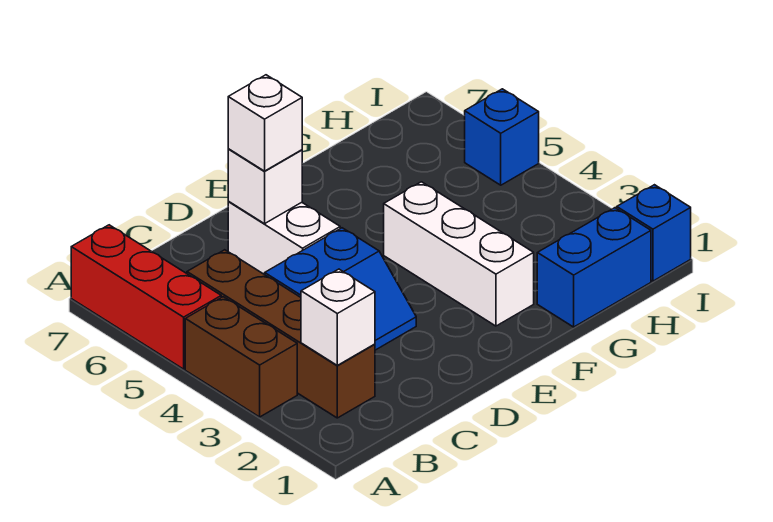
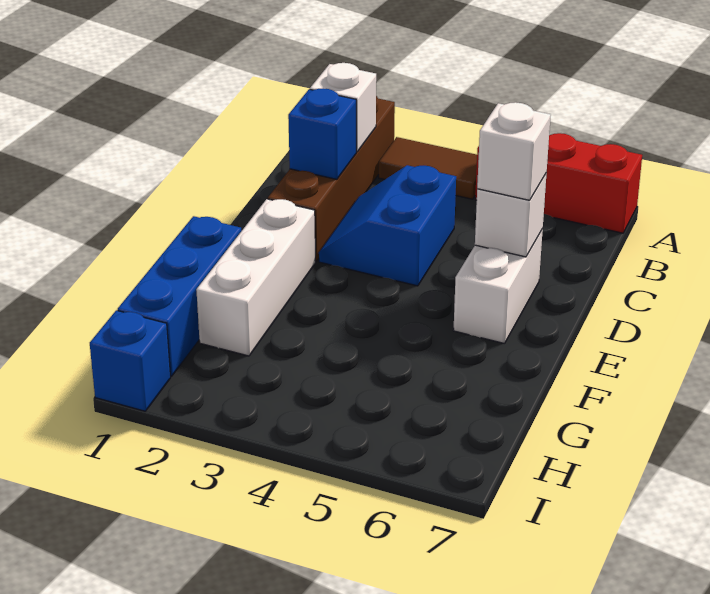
brown 1x2 brick [185,297,297,417] -> brown 1x2 tile [379,137,477,199]
brown 1x4 brick [187,250,375,418] -> brown 1x4 brick turned to [268,96,395,261]
white 1x2 brick [228,201,340,275] -> white 1x2 brick turned to [453,229,543,344]
white 1x3 brick [384,182,534,326] -> white 1x3 brick turned to [196,199,316,356]
blue 1x2 brick [537,208,651,327] -> blue 1x3 brick [118,216,242,376]
blue 1x1 brick [465,89,539,185] -> blue 1x1 brick moved to [288,88,356,179]

